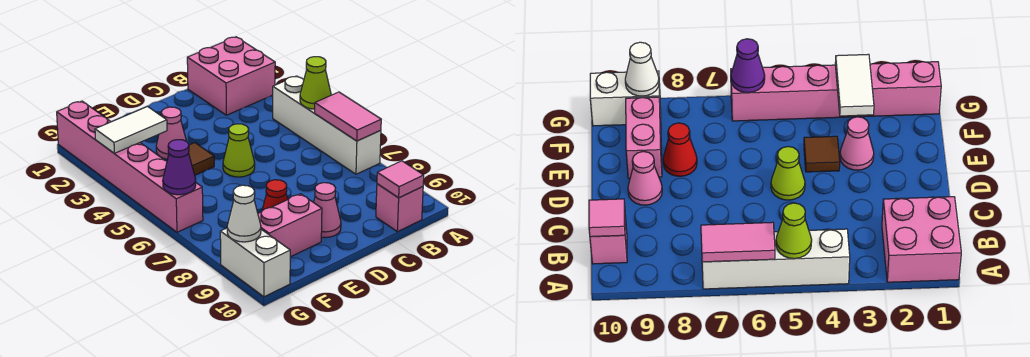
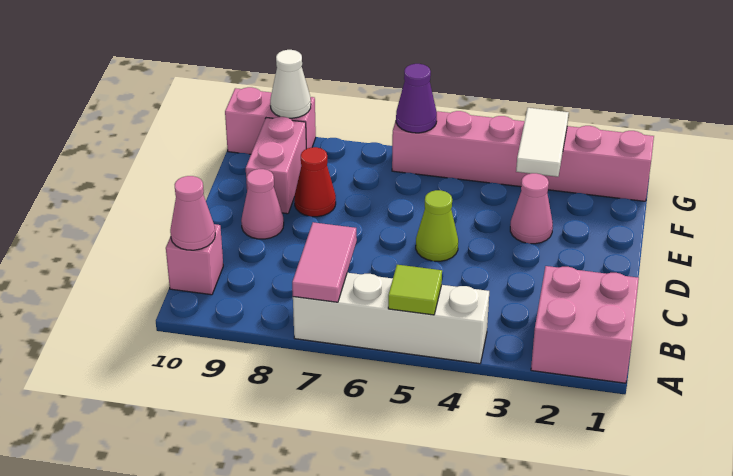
lime 1x1 cone [300,57,331,109] -> lime 1x1 tile [388,265,442,315]
pink 1x2 tile [315,92,381,141] -> pink 1x2 tile turned to [292,222,357,302]
pink 1x1 tile [377,161,424,198] -> pink 1x1 cone [170,176,215,250]
brown 1x1 tile [189,143,214,175] -> none
white 1x2 brick [220,228,290,297] -> pink 1x2 brick [225,87,316,154]

